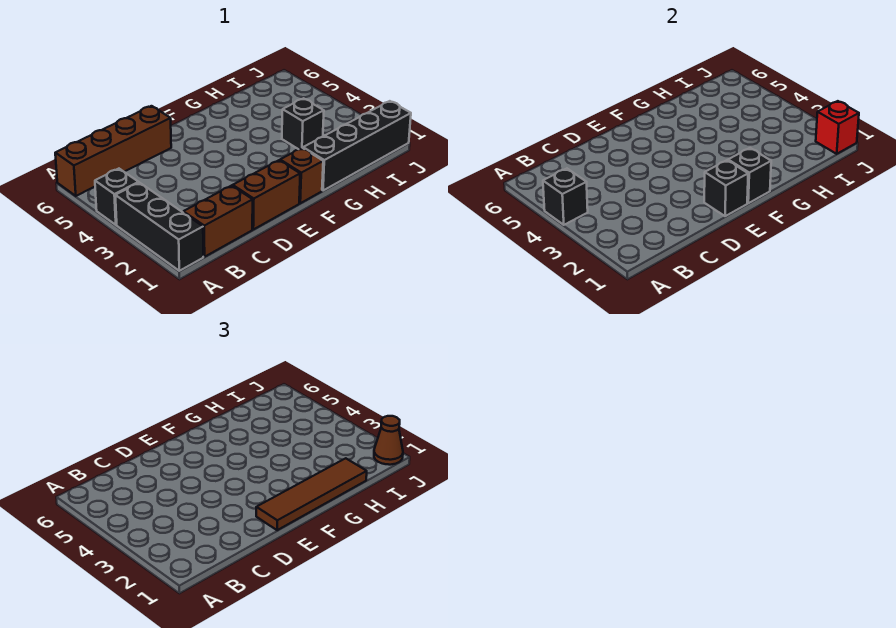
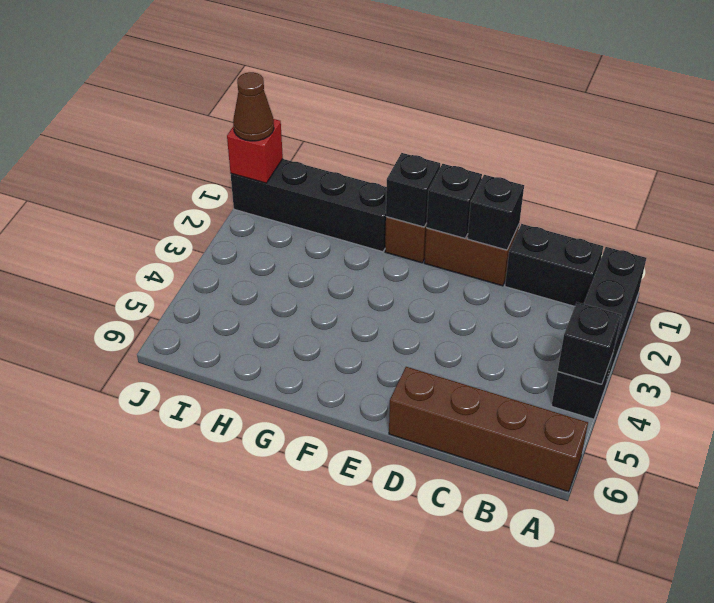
brown 1x2 brick [183,186,253,257] -> black 1x2 brick [505,224,603,306]
brown 1x4 tile [256,458,367,530] -> none
black 1x1 brick [282,98,324,149] -> black 1x1 brick moved to [467,175,524,250]

